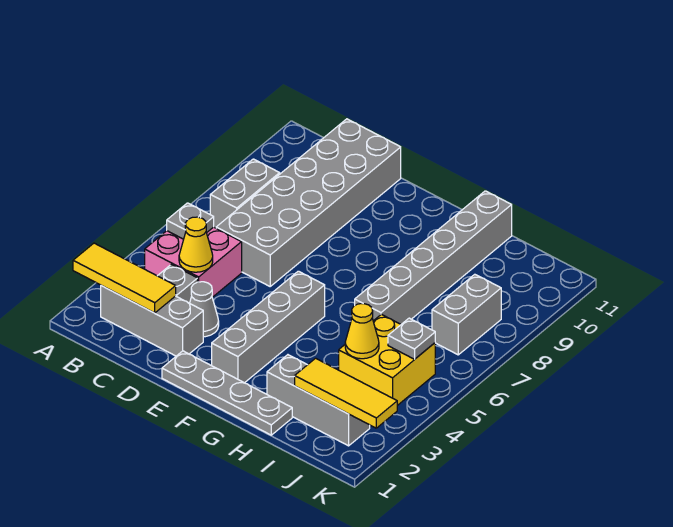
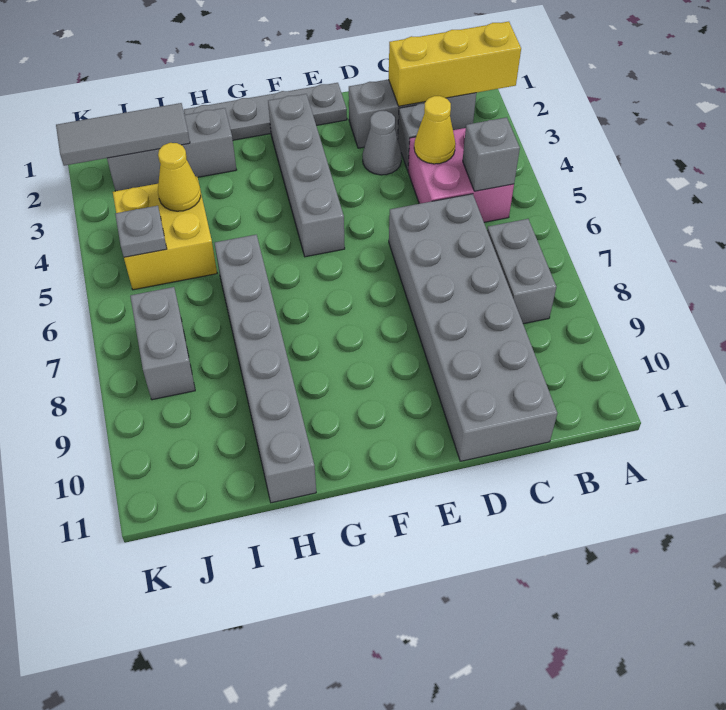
yellow 1x3 tile [73,243,176,313] -> yellow 1x3 brick [389,22,521,106]
grey 1x1 plate [167,203,214,239] -> grey 1x1 brick [463,117,520,191]
yellow 1x3 tile [295,358,397,428] -> grey 1x3 tile [56,103,190,166]

